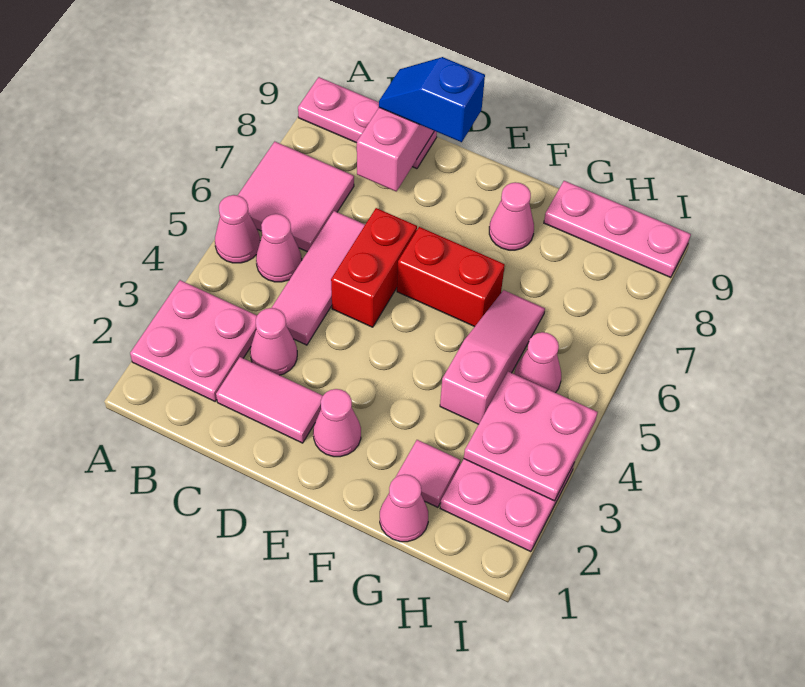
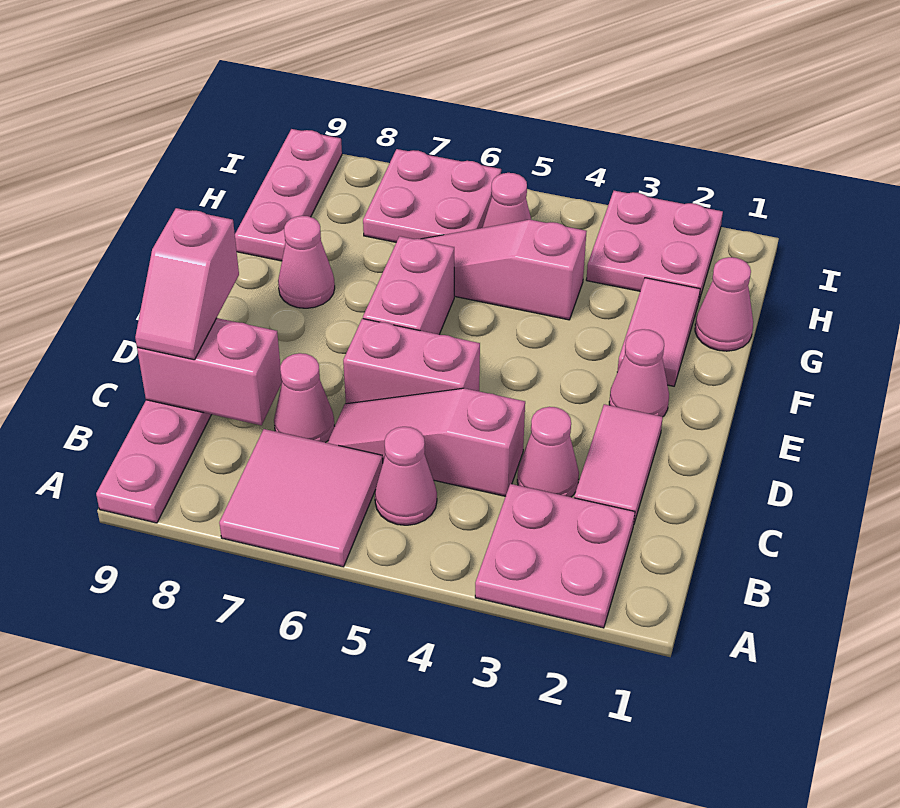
pink 1x1 cone [215,195,260,263] -> pink 1x1 cone moved to [274,353,335,443]
pink 1x3 tile [272,211,365,345] -> pink 1x3 slope [328,388,525,496]
blue 1x2 slope [379,57,485,142] -> pink 1x2 slope [135,208,239,360]
red 1x2 brick [331,208,417,327] -> pink 1x2 brick [343,319,480,404]
red 1x2 brick [397,227,505,327] -> pink 1x2 brick [363,236,454,334]
pink 1x1 tile [396,440,460,507] -> pink 1x2 tile [617,278,700,386]
pink 2x2 plate [464,372,598,501] -> pink 2x2 plate moved to [363,149,501,242]

